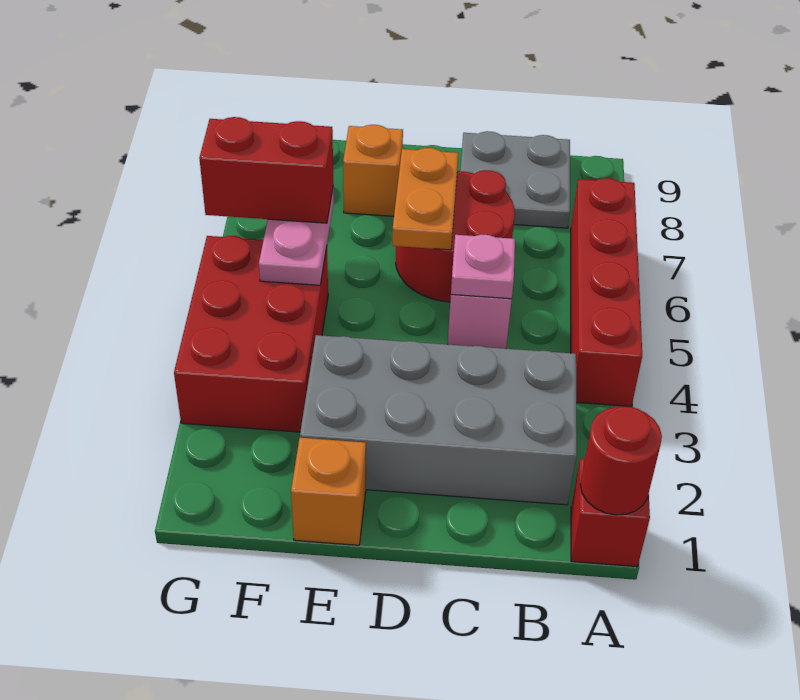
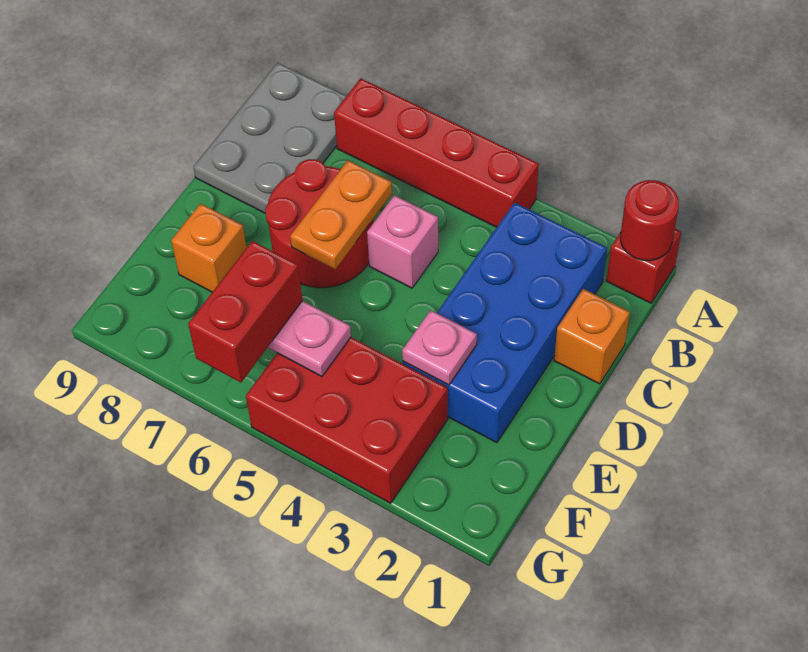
grey 2x4 brick [300,335,577,505] -> blue 2x4 brick [403,203,607,443]
grey 2x2 plate [460,131,570,228] -> grey 2x3 plate [194,63,346,213]
pink 1x1 plate [451,235,515,299] -> pink 1x1 plate moved to [402,310,477,385]
orange 1x2 plate [392,148,458,250] -> orange 1x2 plate turned to [290,160,392,269]
orange 1x1 brick [291,438,366,545] -> orange 1x1 brick moved to [554,289,630,384]

